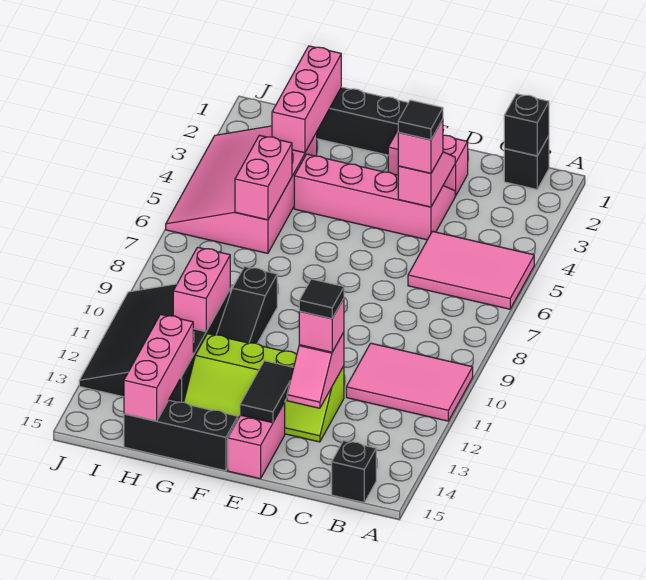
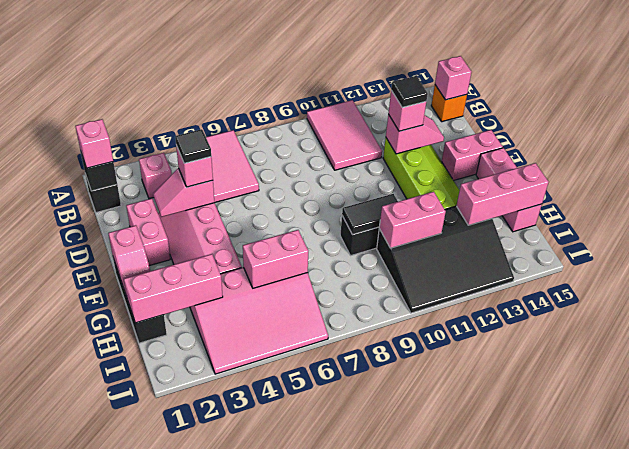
none -> pink 1x1 brick [75,119,113,168]
none -> pink 1x1 brick [139,153,172,199]
black 1x1 brick [332,441,376,503] -> orange 1x1 brick [431,85,467,122]
none -> pink 1x1 brick [435,56,471,100]
black 1x2 tile [240,361,294,423] -> black 1x2 tile moved to [342,194,398,235]
none -> pink 1x2 slope [108,225,150,297]
black 1x3 brick [124,400,238,471] -> pink 1x3 brick [476,148,542,232]

